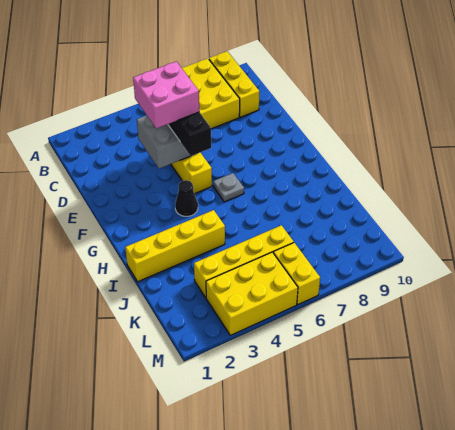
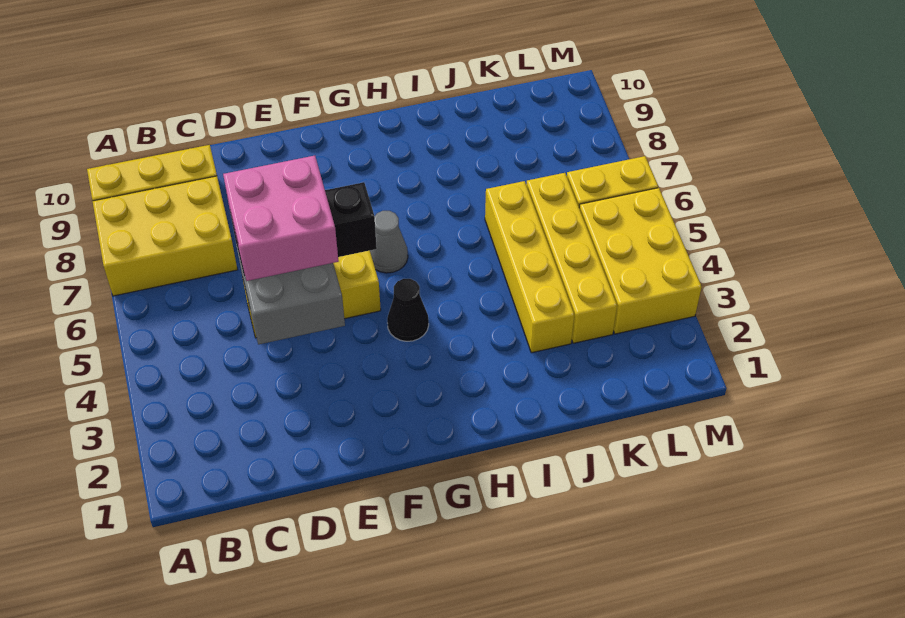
grey 1x1 plate [213,173,244,202] -> grey 1x1 cone [370,211,408,273]
yellow 1x4 brick [125,210,225,282] -> yellow 1x4 brick moved to [485,181,574,353]

